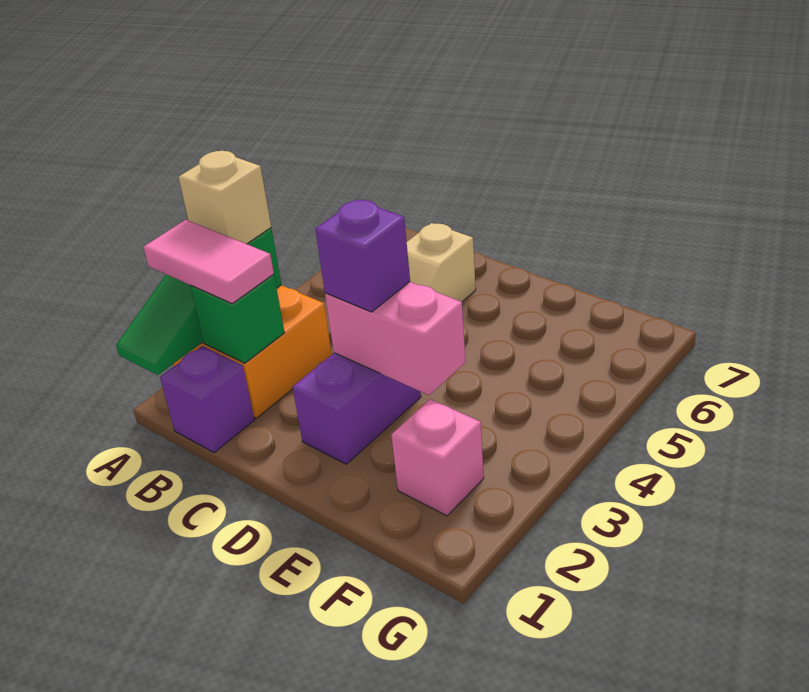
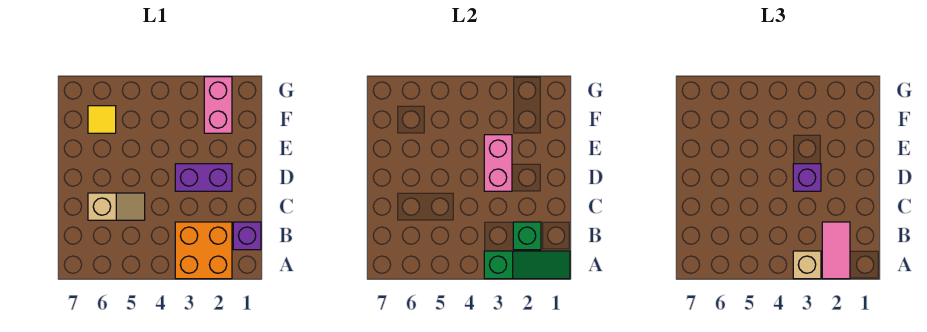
pink 1x1 brick [391,399,484,516] -> pink 1x2 brick [204,77,232,133]
none -> yellow 1x1 tile [88,106,116,133]

